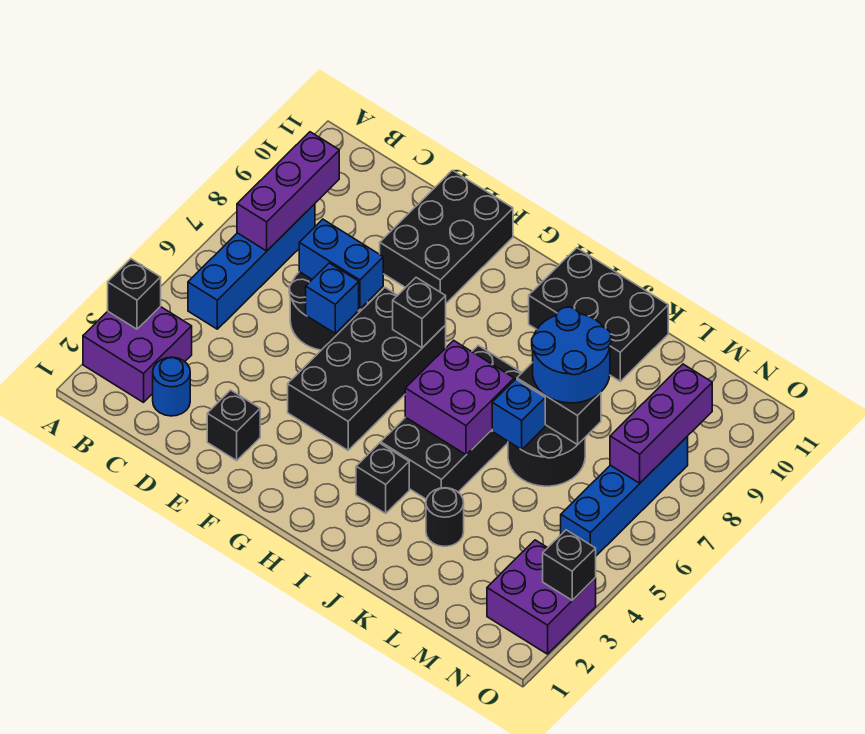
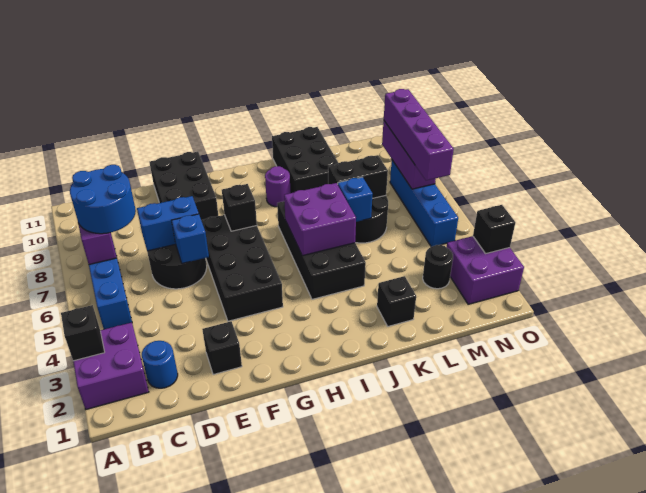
black 1x1 brick [356,443,409,513] -> black 1x1 brick moved to [377,276,416,326]
none -> purple 1x1 round brick [265,166,291,207]
black 2x3 brick [529,248,668,381] -> black 2x3 brick turned to [272,127,339,193]
black 1x1 round brick [426,488,464,546] -> black 1x1 round brick moved to [423,245,453,289]
blue 2x2 round brick [532,307,611,403] -> blue 2x2 round brick moved to [70,165,136,234]
none -> purple 1x4 brick [384,89,454,180]

